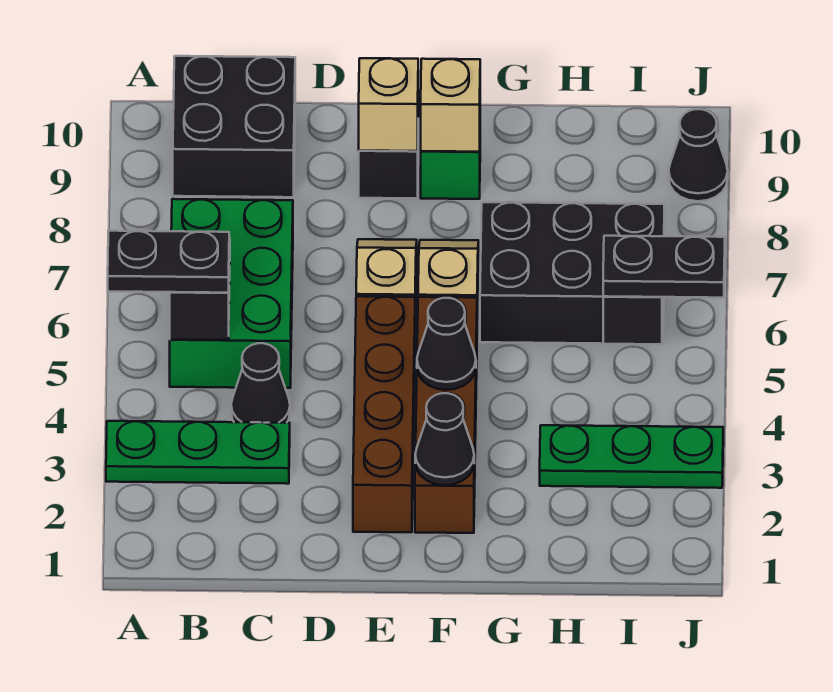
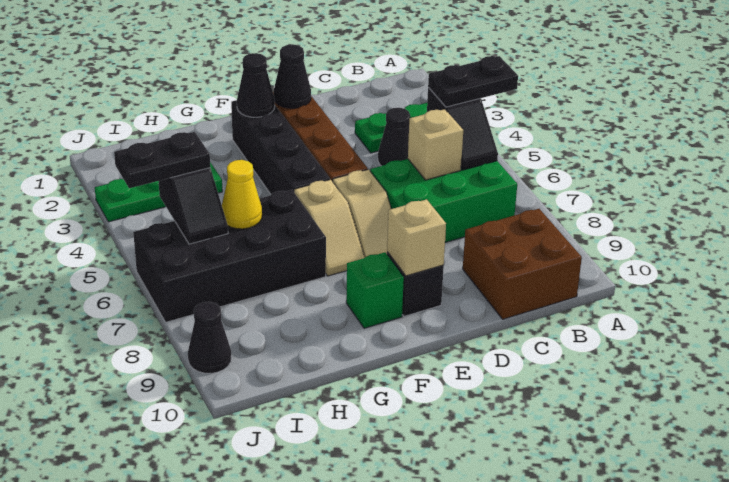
green 2x3 brick [170,199,293,388] -> green 2x3 brick turned to [370,159,517,242]
black 2x2 brick [173,56,295,197] -> brown 2x2 brick [463,209,582,319]
brown 1x4 brick [415,297,477,533] -> black 1x4 brick [231,100,330,194]
black 1x1 cone [417,298,476,390] -> black 1x1 cone moved to [274,44,311,108]
tan 1x1 brick [421,59,480,152] -> tan 1x1 brick moved to [408,109,463,180]
black 2x3 brick [480,202,665,344] -> black 2x4 brick [133,190,326,322]
none -> yellow 1x1 cone [222,160,262,229]

